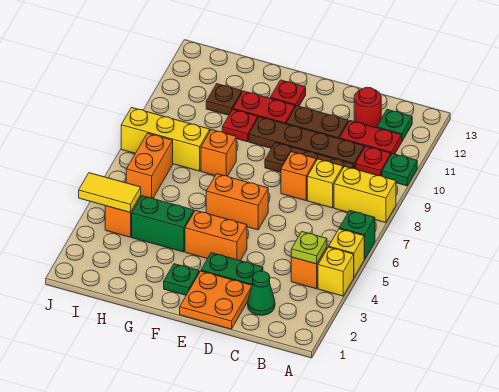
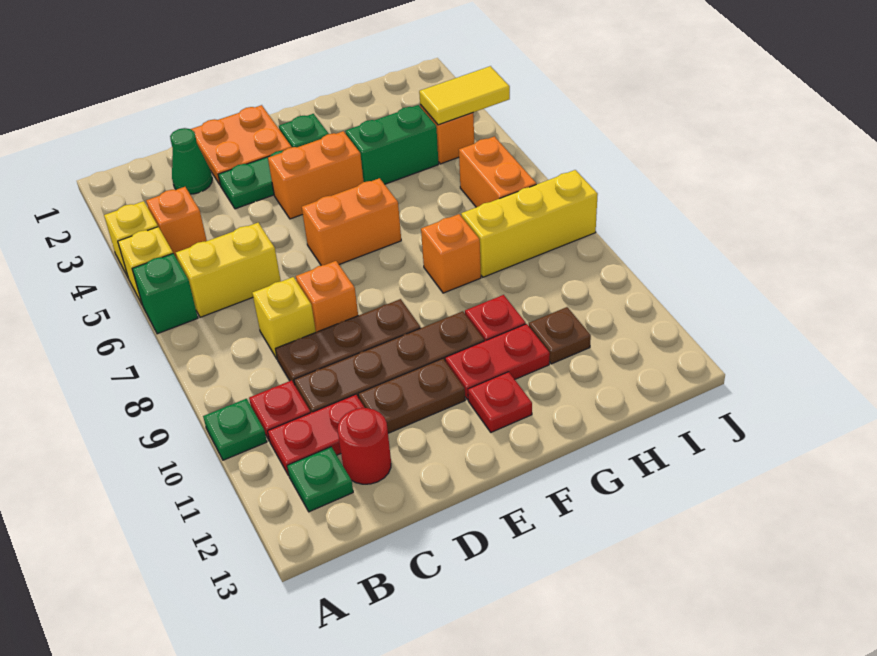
yellow 1x2 brick [334,166,396,223] -> yellow 1x2 brick moved to [176,223,281,317]
lime 1x1 plate [291,232,327,264] -> none

